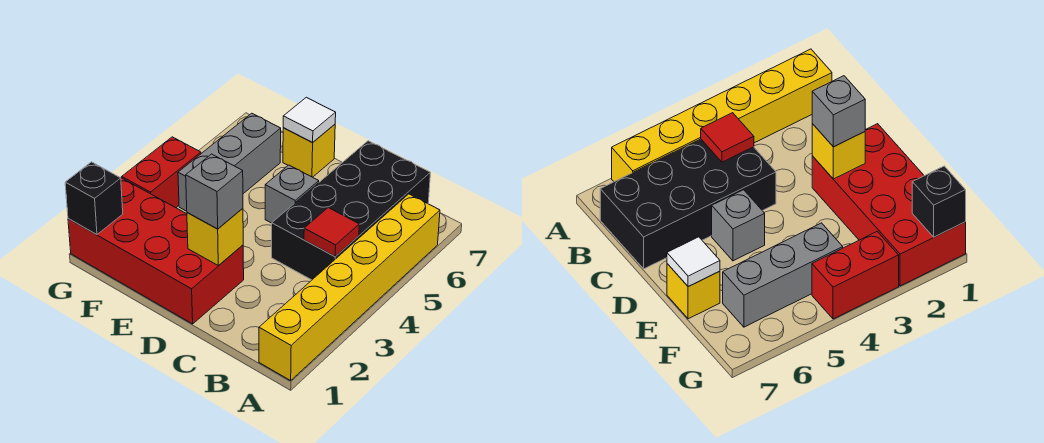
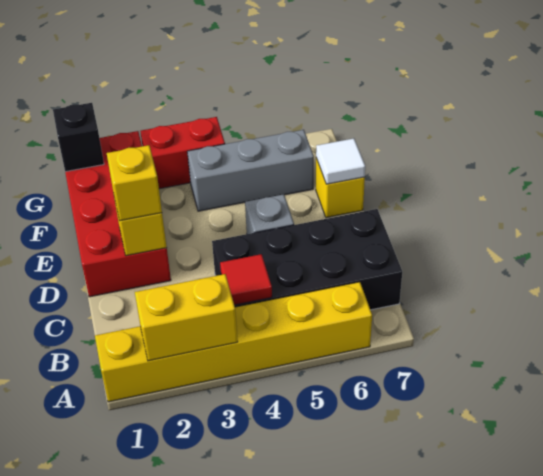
none -> yellow 1x2 brick [135,274,238,361]
grey 1x1 brick [186,154,243,229] -> yellow 1x1 brick [107,145,162,221]

